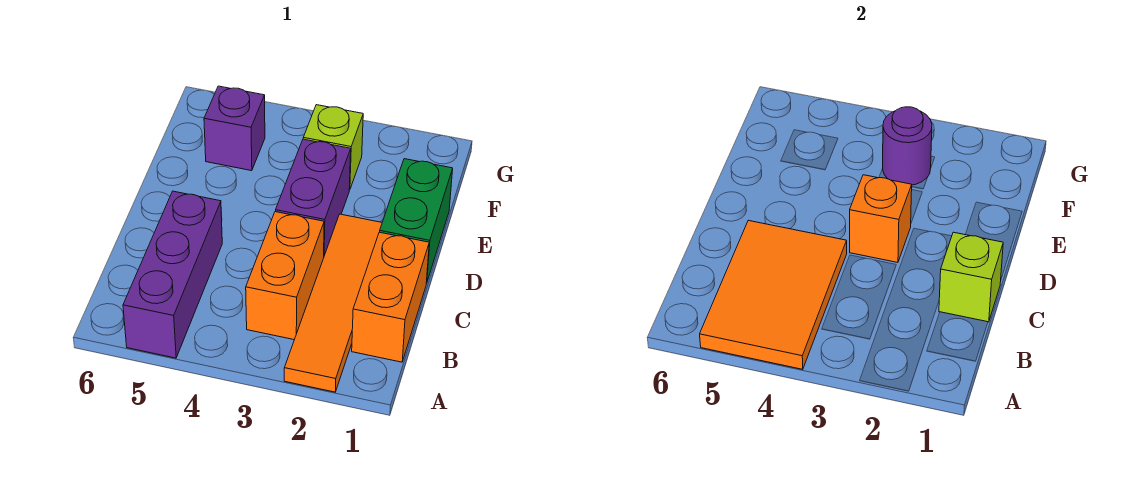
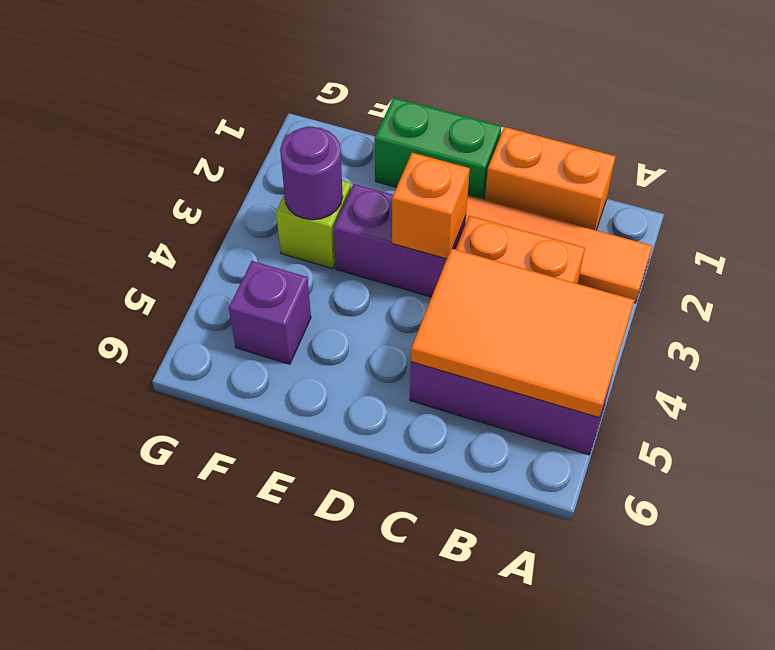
lime 1x1 brick [939,232,1003,322] -> none

